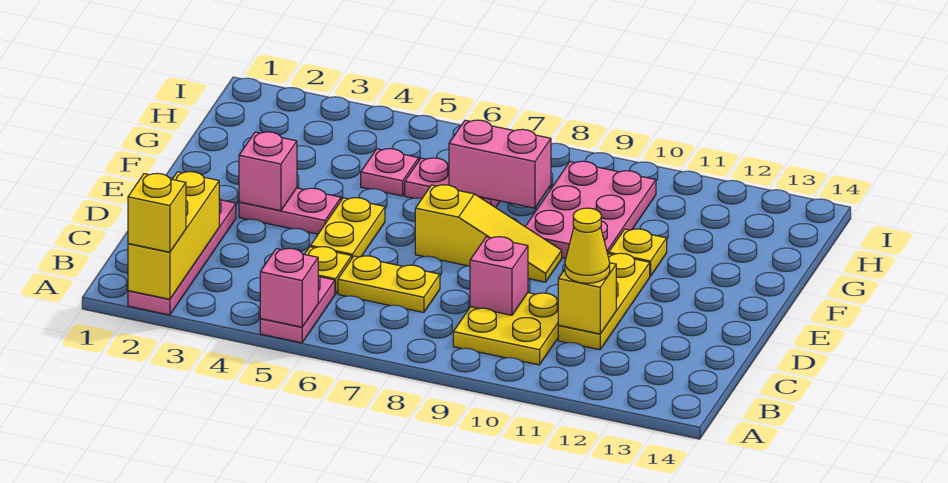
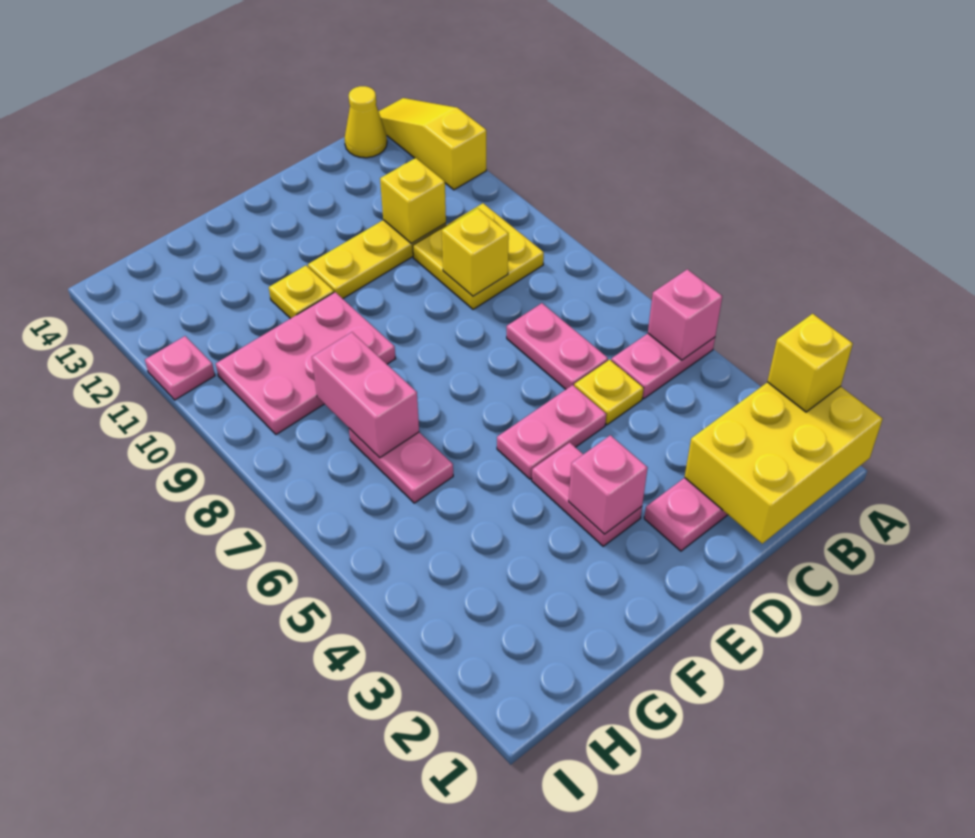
yellow 1x3 brick [128,172,219,299] -> yellow 2x3 brick [685,382,883,544]
yellow 1x2 plate [338,256,440,313] -> pink 1x2 plate [507,303,608,389]
pink 1x1 brick [470,237,528,315] -> yellow 1x1 brick [442,208,509,296]
yellow 1x1 cone [565,208,610,283] -> yellow 1x1 cone moved to [345,86,387,158]
yellow 1x2 plate [310,198,385,258] -> pink 1x2 plate [497,385,606,479]
yellow 1x3 slope [415,185,562,282] -> yellow 1x3 slope moved to [379,98,486,190]
pink 1x1 plate [361,149,419,196] -> pink 1x1 plate moved to [145,336,215,400]

